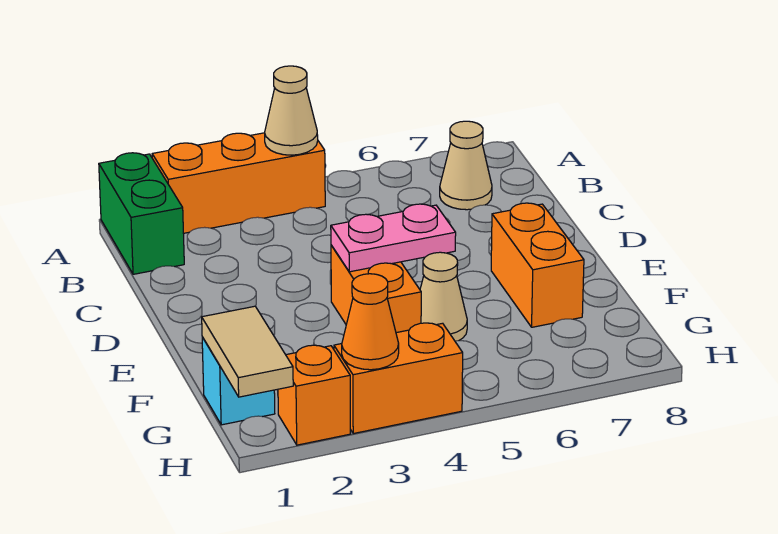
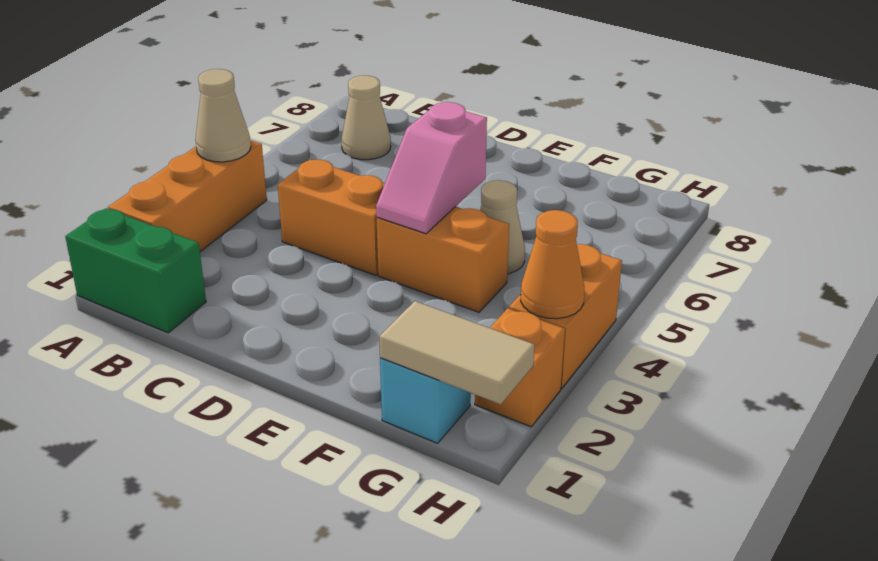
pink 1x2 plate [331,204,456,272] -> pink 1x2 slope [376,102,487,234]
orange 1x2 brick [491,203,584,327] -> orange 1x2 brick moved to [278,160,385,275]

